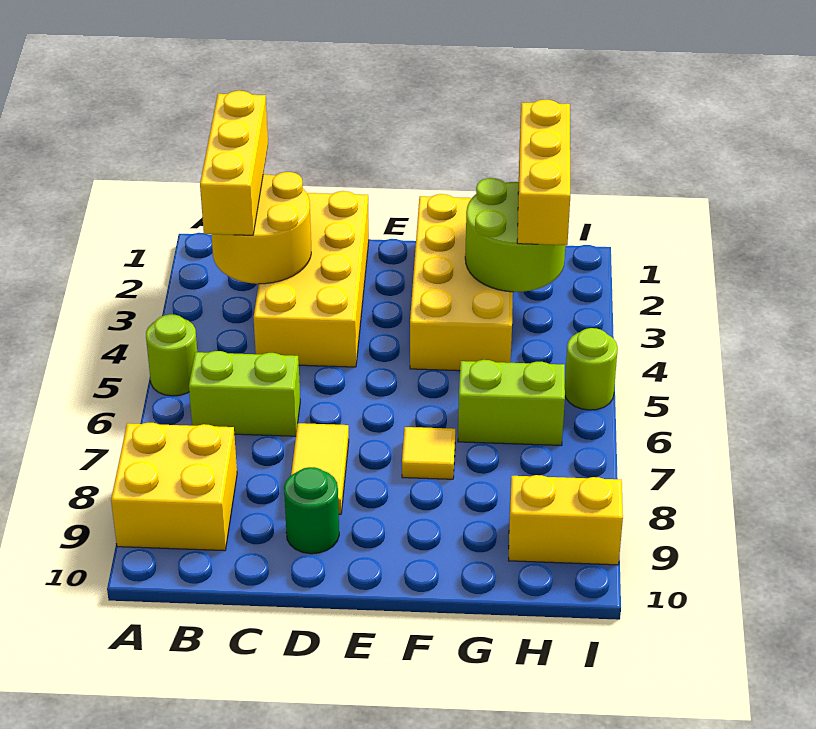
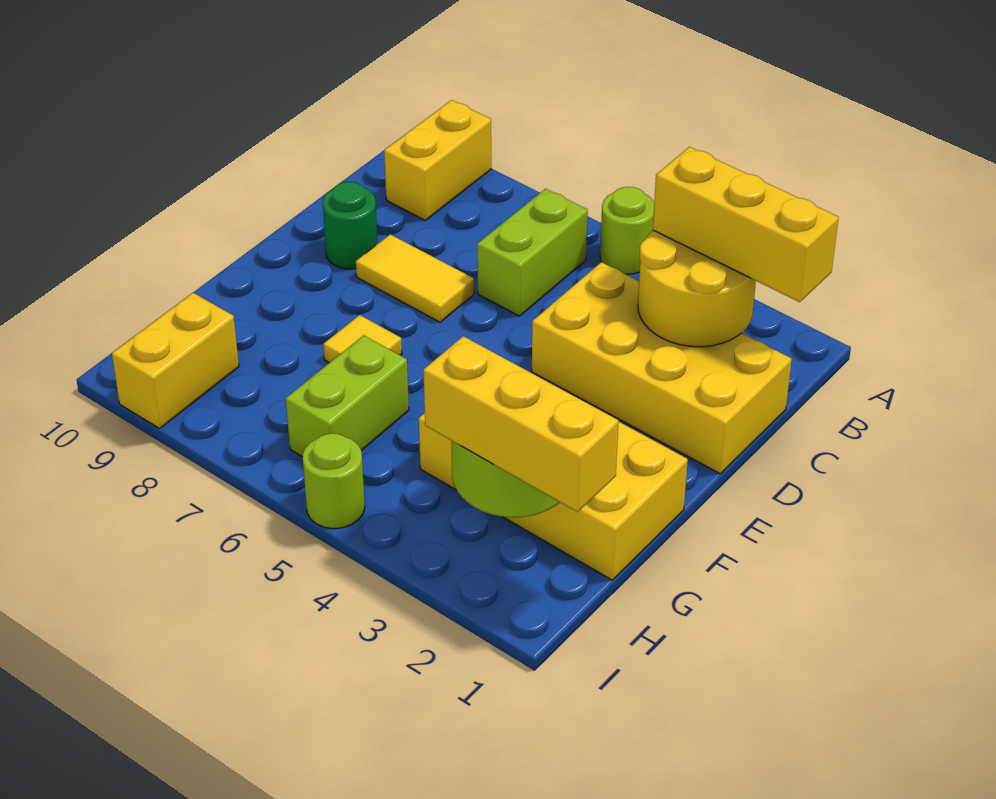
yellow 2x2 brick [111,423,237,551] -> yellow 1x2 brick [384,100,491,220]

